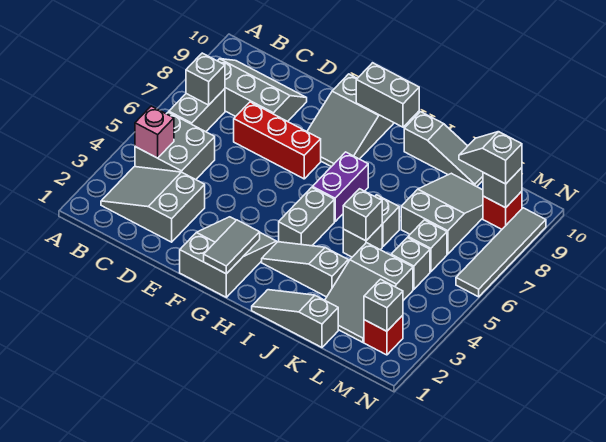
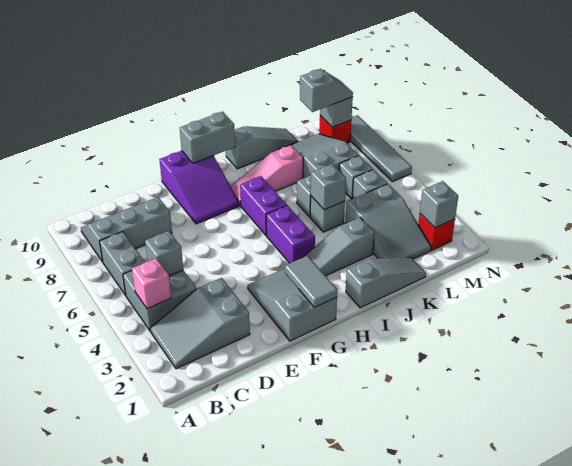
grey 1x1 brick [186,53,225,105] -> grey 1x1 brick moved to [145,231,183,276]
red 1x3 brick [234,102,321,179] -> none
grey 2x3 slope [307,74,394,167] -> purple 2x3 slope [159,151,239,224]
grey 1x2 brick [279,187,334,246] -> purple 1x2 brick [266,206,315,263]
none -> pink 1x3 slope [231,145,303,206]
grey 1x3 slope [252,290,338,347] -> grey 1x3 slope turned to [346,257,426,308]
grey 1x2 slope [459,132,522,184] -> grey 1x2 slope turned to [300,69,353,112]

